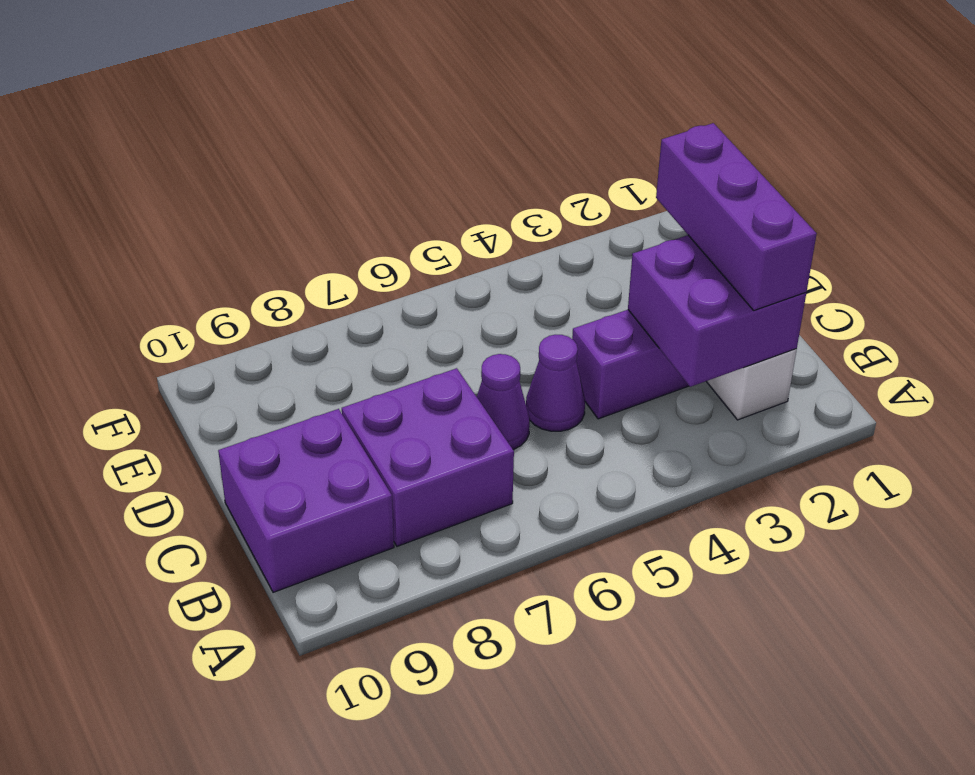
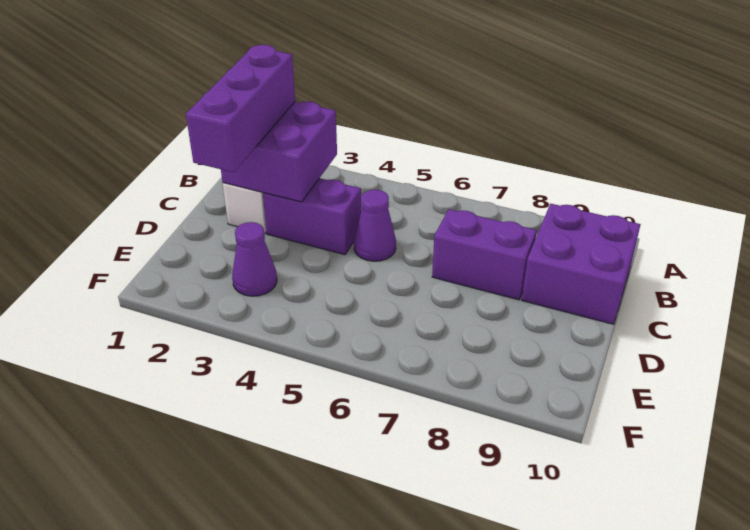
purple 2x2 brick [342,368,514,546] -> purple 1x2 brick [432,209,537,300]
purple 1x1 cone [477,354,530,450] -> purple 1x1 cone moved to [232,222,277,296]

